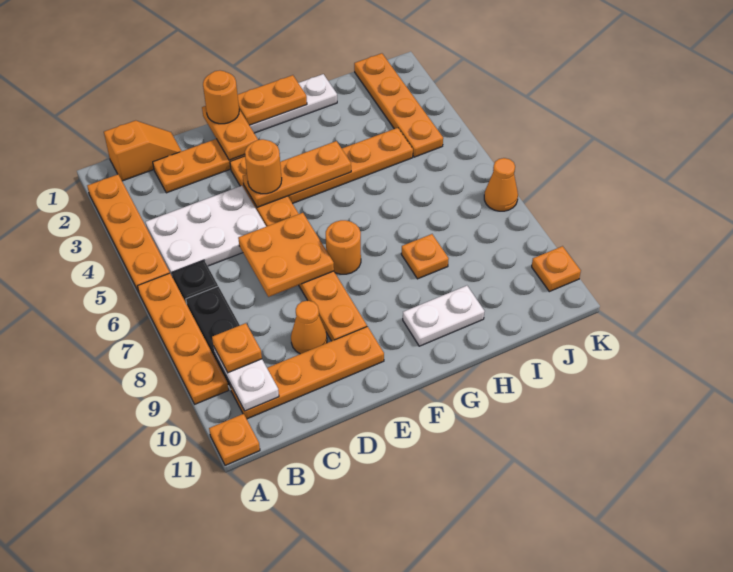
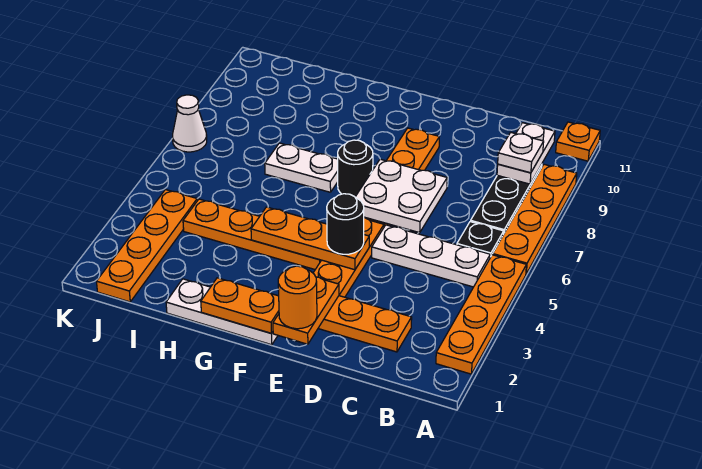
orange 1x2 slope [104,121,181,181] -> none
white 2x3 plate [145,186,266,277] -> white 1x3 plate [372,225,490,287]
orange 1x1 plate [212,323,262,373] -> white 1x1 plate [498,133,544,173]
orange 1x4 plate [230,327,384,419] -> none
orange 2x2 plate [238,213,334,297] -> white 2x2 plate [355,159,447,233]
orange 1x1 cone [291,301,327,354] -> none
orange 1x1 round brick [245,139,282,194] -> black 1x1 round brick [327,194,364,254]
orange 1x1 round brick [326,220,361,274] -> black 1x1 round brick [338,140,373,197]
white 1x2 plate [403,286,485,346] -> white 1x2 plate moved to [265,143,338,192]
orange 1x1 plate [401,234,449,279] -> none
orange 1x1 cone [484,158,518,211] -> white 1x1 cone [173,95,207,152]
orange 1x1 plate [532,246,581,292] -> none

